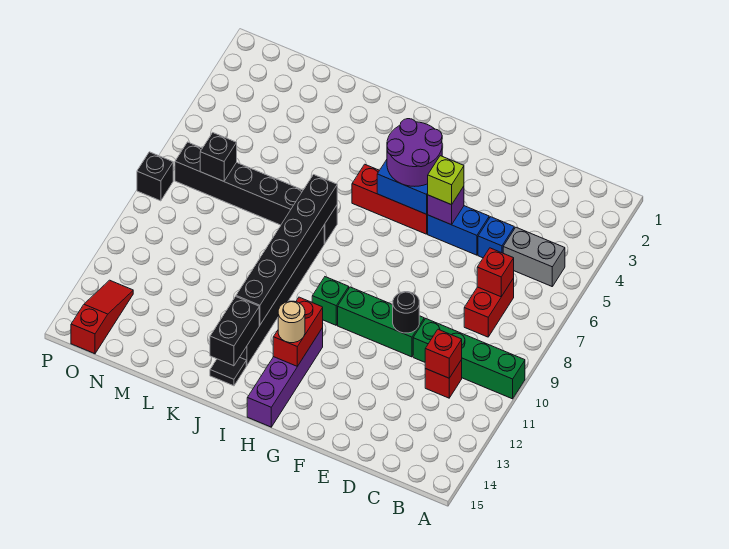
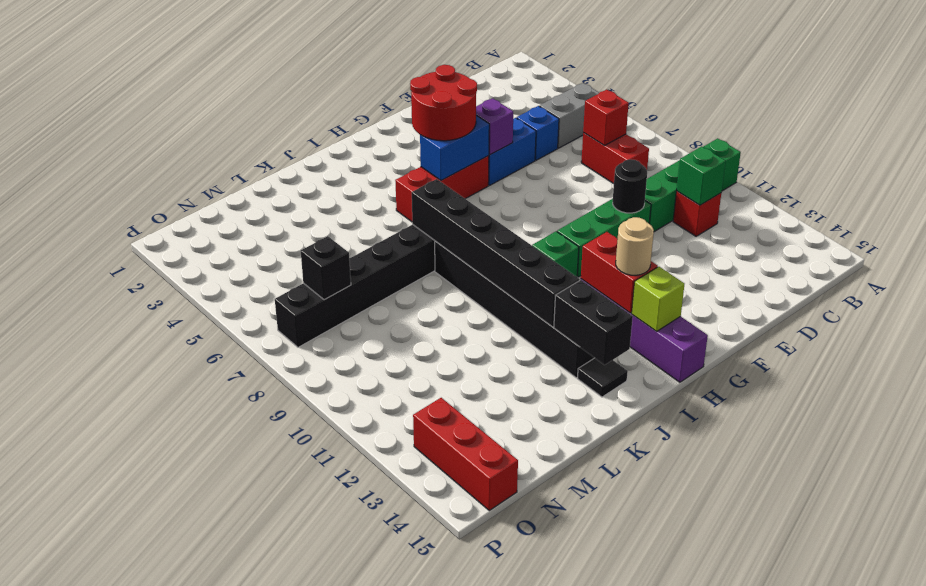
red 1x1 brick [425,329,462,378] -> green 1x1 brick [677,146,726,205]
lime 1x1 brick [428,156,464,205] -> lime 1x1 brick moved to [632,267,684,331]
purple 2x2 round brick [387,119,442,186] -> red 2x2 round brick [410,65,477,141]
red 1x3 slope [71,280,133,354] -> red 1x3 brick [413,398,518,510]
black 1x1 brick [137,152,173,201] -> none

